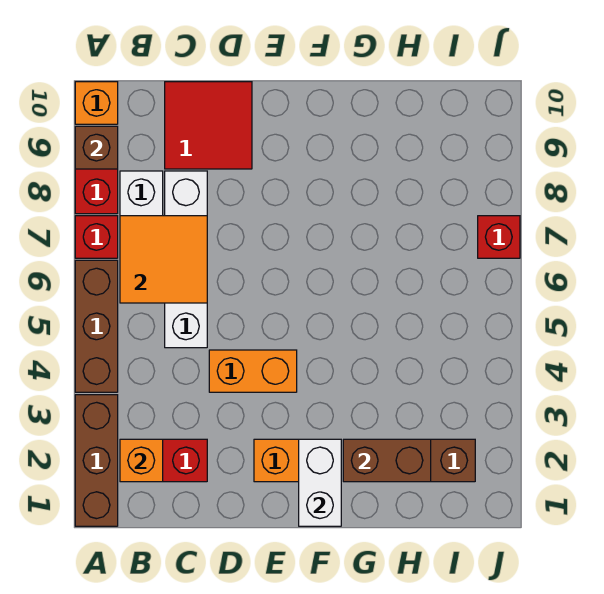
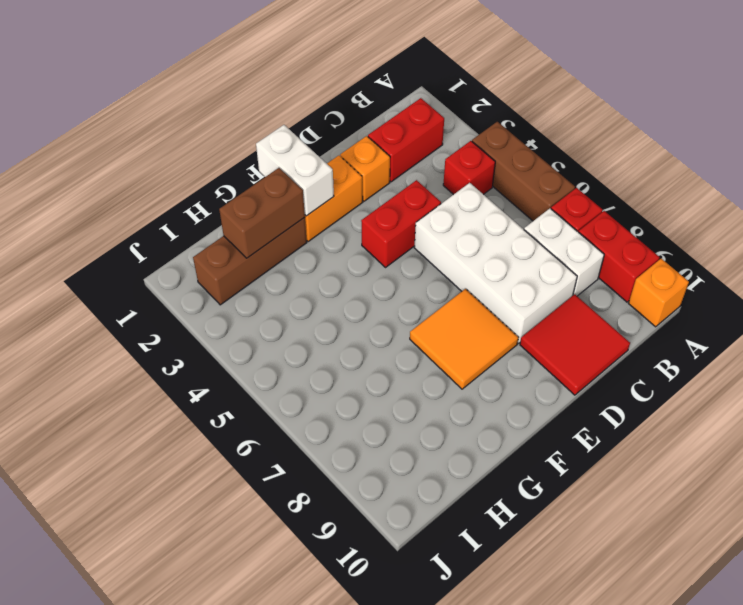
brown 1x3 brick [75,395,118,526] -> none
brown 1x1 brick [75,126,118,169] -> none
orange 1x1 brick [120,439,163,482] -> orange 1x1 brick moved to [340,136,390,201]
orange 2x2 tile [120,216,207,303] -> orange 2x2 tile moved to [410,289,518,389]
white 1x4 brick [165,171,207,348] -> white 2x4 brick [414,183,577,343]
orange 1x2 brick [209,350,297,392] -> red 1x2 brick [361,180,441,268]
red 1x1 brick [478,216,520,258] -> red 1x1 brick moved to [443,141,495,195]

